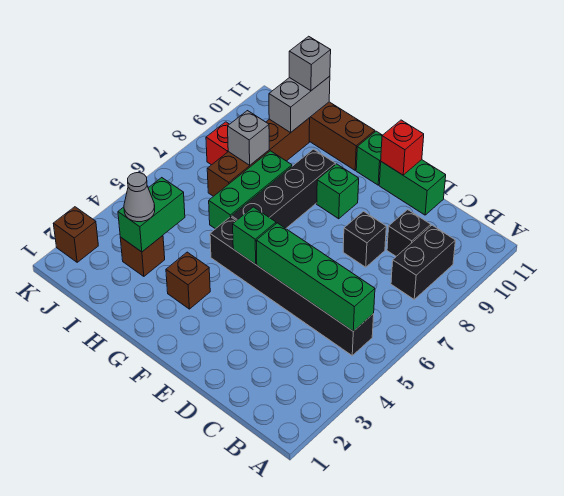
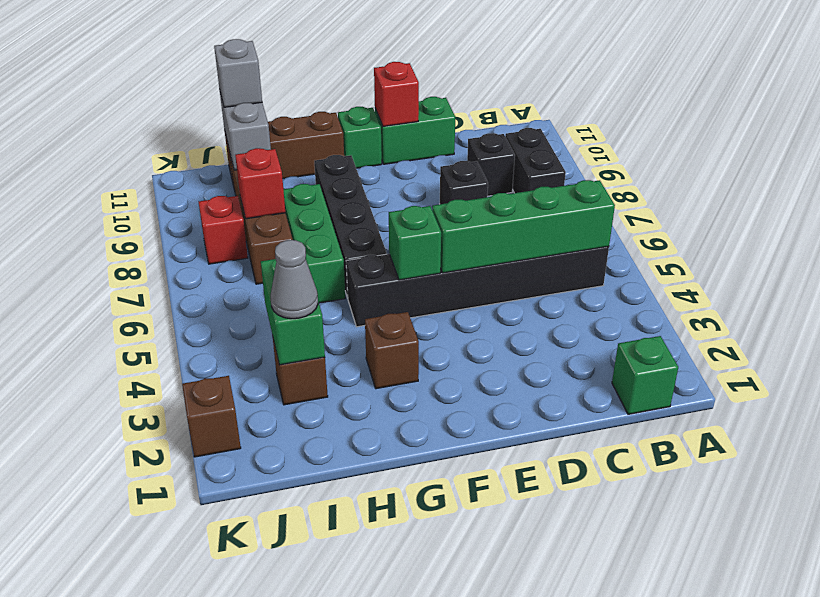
green 1x1 brick [317,164,359,219] -> green 1x1 brick moved to [612,336,678,414]
grey 1x1 brick [228,111,269,165] -> red 1x1 brick [235,148,285,219]

